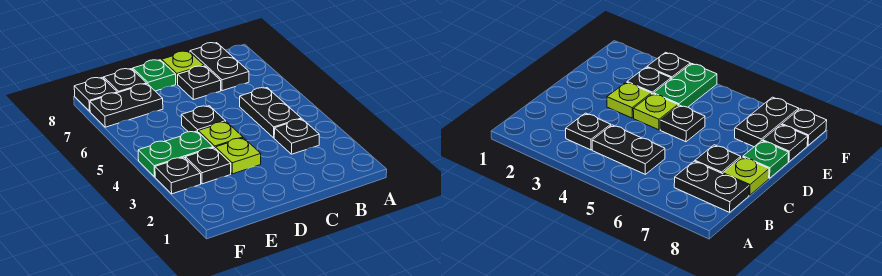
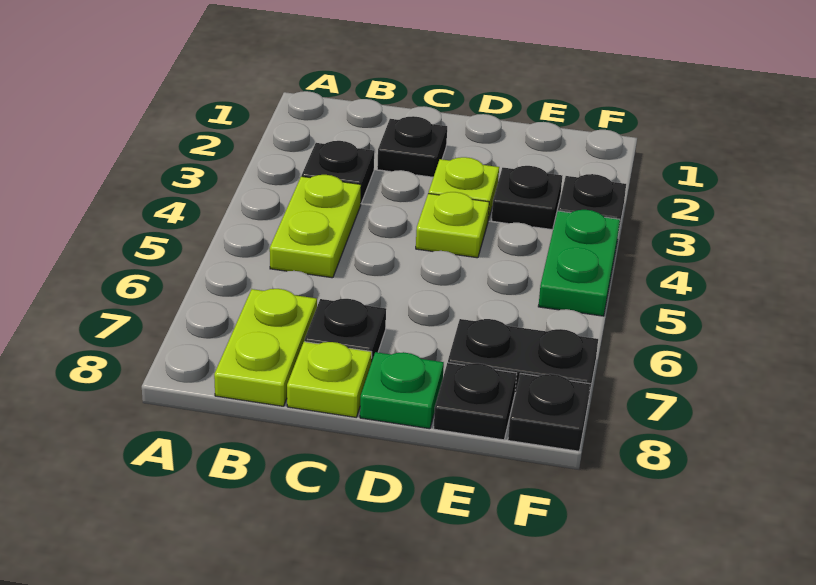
black 1x2 plate [240,88,301,138] -> lime 1x2 plate [270,175,361,278]
black 1x2 plate [190,43,249,91] -> lime 1x2 plate [214,289,317,406]
black 1x1 plate [181,106,226,132] -> black 1x1 plate moved to [377,116,447,177]
green 1x2 plate [138,131,213,177] -> green 1x2 plate turned to [538,210,620,316]

